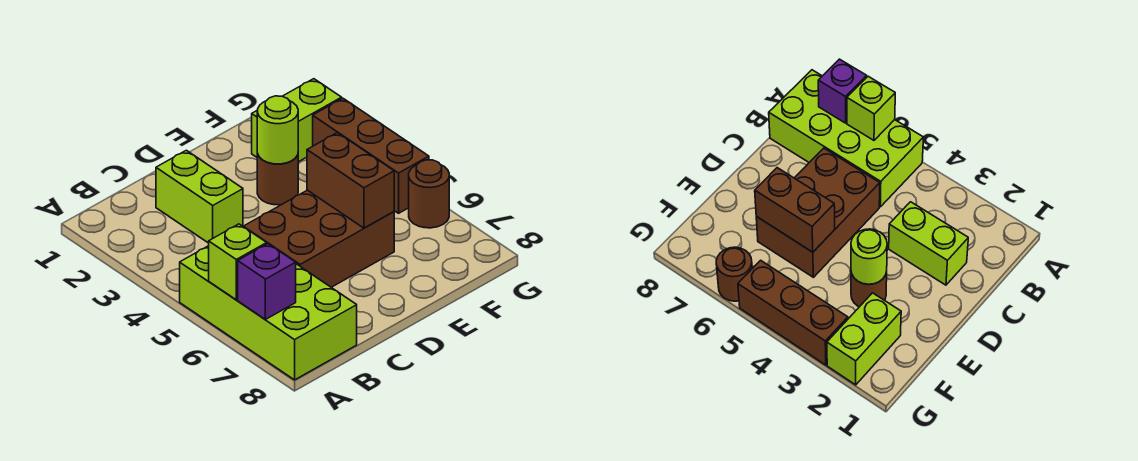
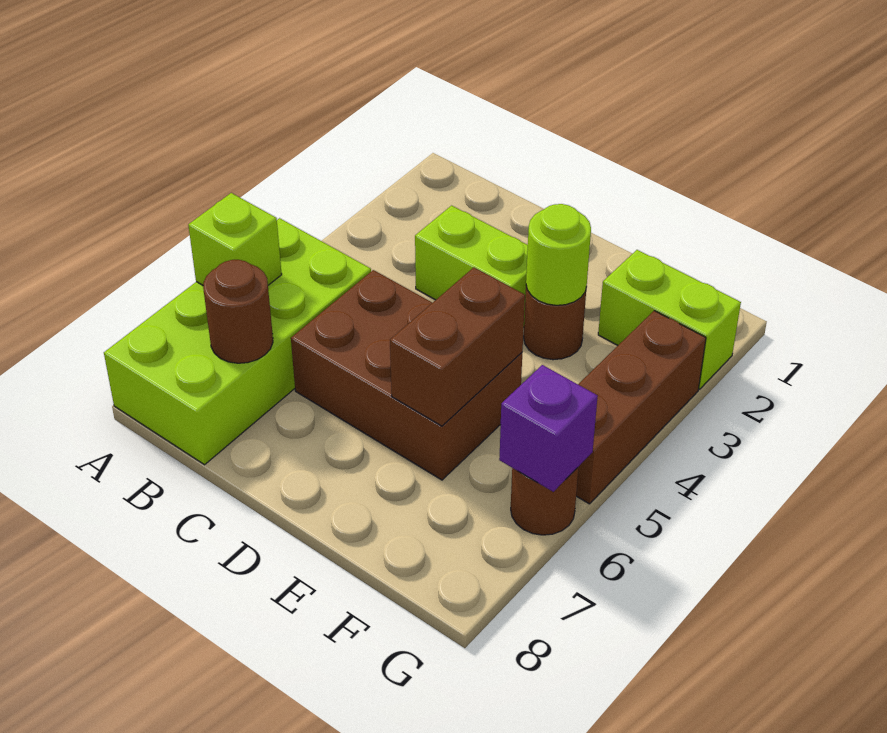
purple 1x1 brick [238,244,296,319] -> purple 1x1 brick moved to [499,365,598,492]
none -> brown 1x1 round brick [203,260,273,363]
lime 1x2 brick [156,150,243,243] -> lime 1x2 brick turned to [415,206,528,317]

